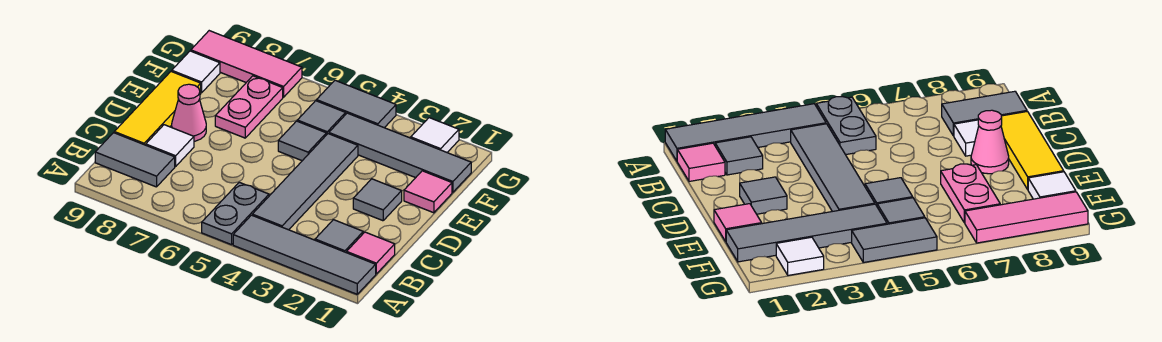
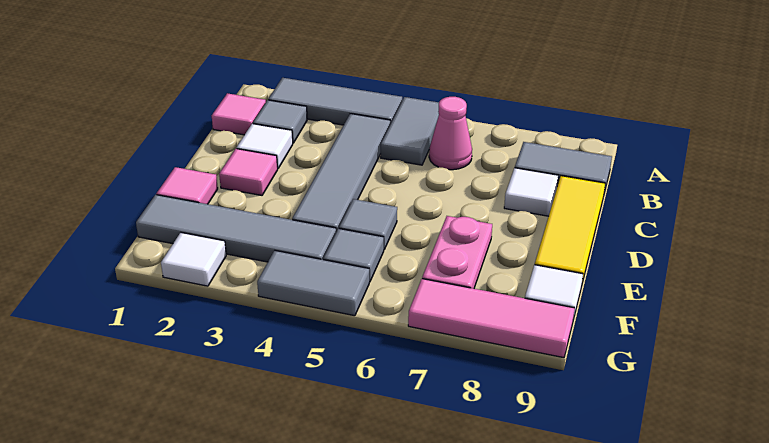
grey 1x4 tile [233,215,376,294] -> grey 1x3 tile [268,78,402,125]
grey 1x2 plate [202,182,269,245] -> grey 1x2 tile [381,97,439,165]
none -> white 1x1 tile [236,124,293,169]
grey 1x1 tile [353,179,402,221] -> pink 1x1 tile [219,149,278,195]
pink 1x1 cone [172,84,206,141] -> pink 1x1 cone moved to [429,97,472,170]

